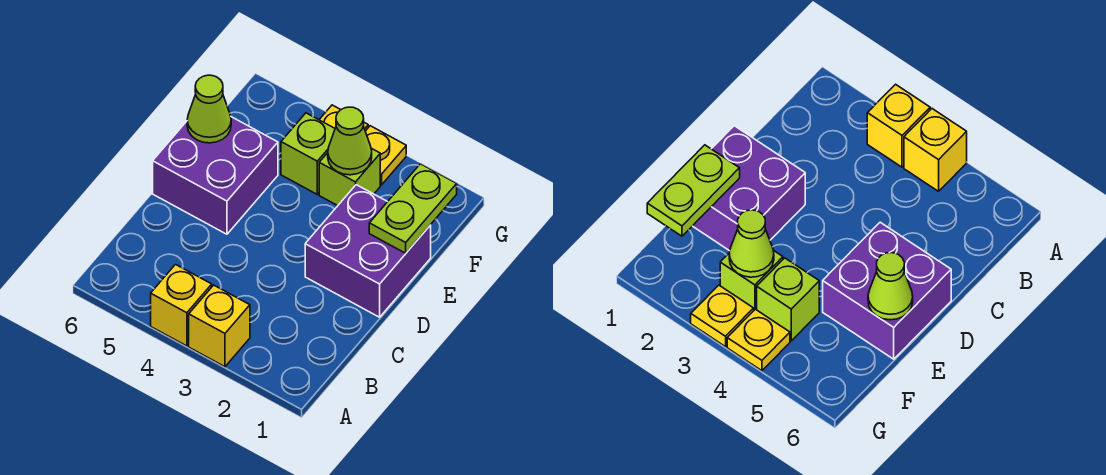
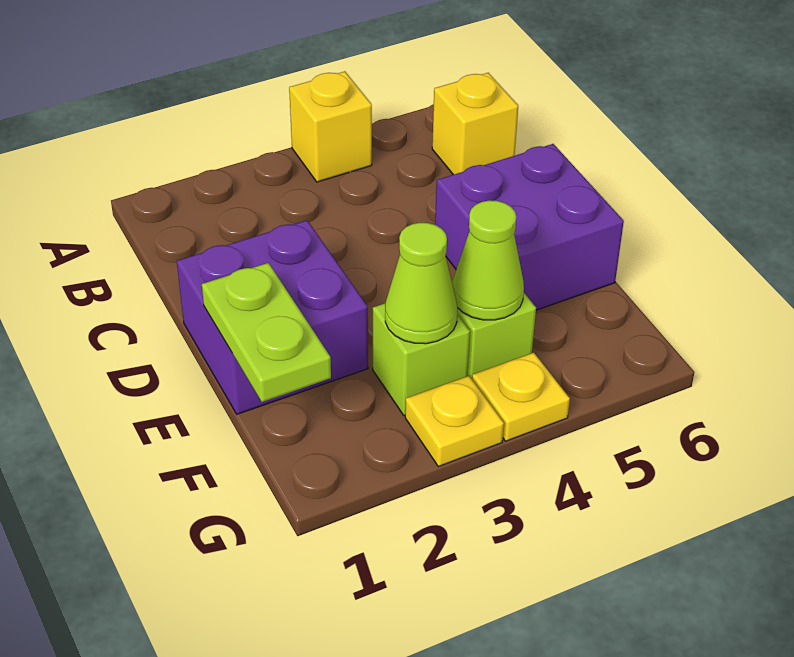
yellow 1x1 brick [189,285,250,367] -> yellow 1x1 brick moved to [432,73,518,175]
lime 1x1 cone [187,75,231,143] -> lime 1x1 cone moved to [453,200,524,320]

